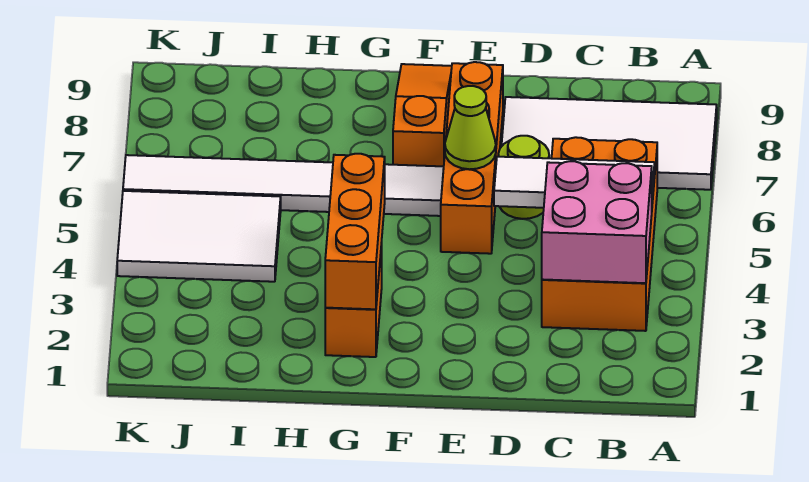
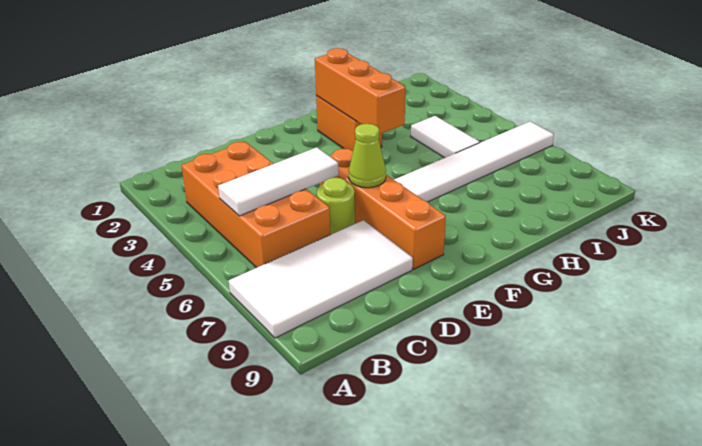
pink 2x2 brick [542,161,652,283] -> none
orange 1x3 slope [393,64,452,166] -> none
white 2x3 tile [117,191,281,282] -> white 1x2 tile [411,116,480,158]

